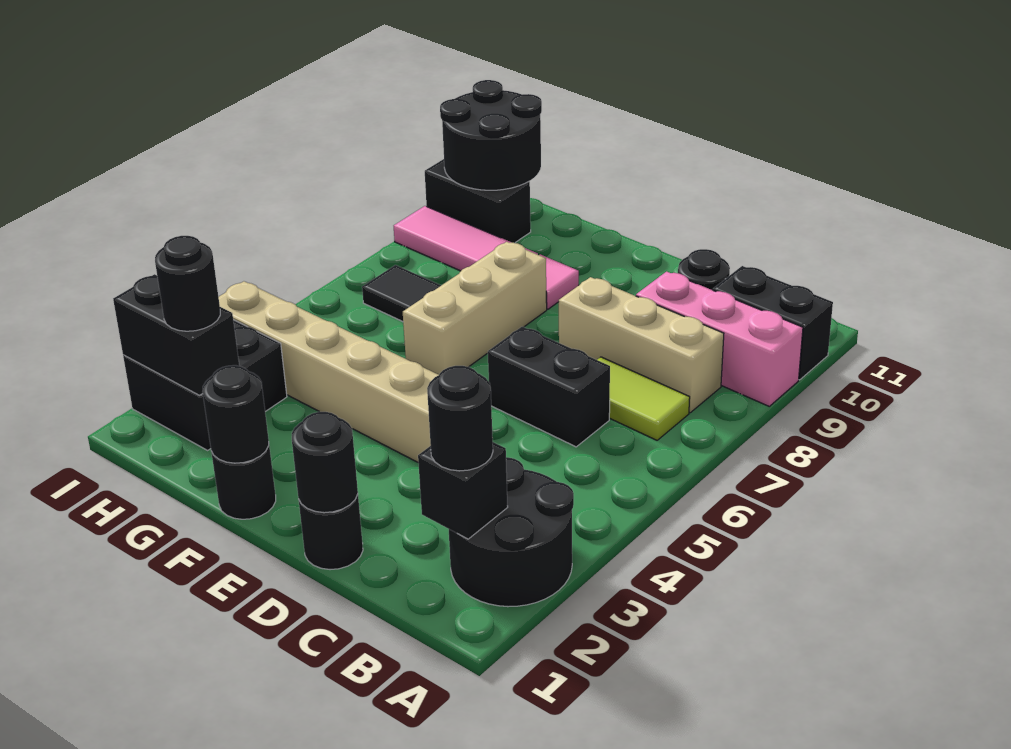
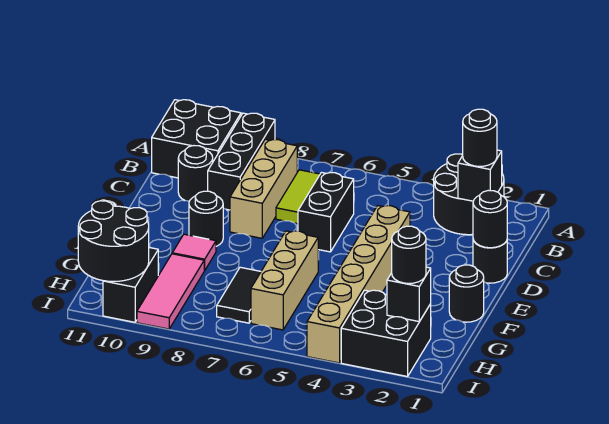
pink 1x3 brick [636,272,803,406] -> black 1x3 brick [208,113,275,210]
black 1x2 brick [713,266,833,380] -> black 2x2 brick [152,100,241,178]
black 1x1 round brick [203,365,269,463] -> black 1x1 round brick moved to [189,191,223,246]
tan 1x3 brick [403,242,547,375] -> tan 1x3 brick turned to [251,231,318,330]
black 1x2 brick [113,274,239,395] -> black 1x1 brick [387,267,431,321]

